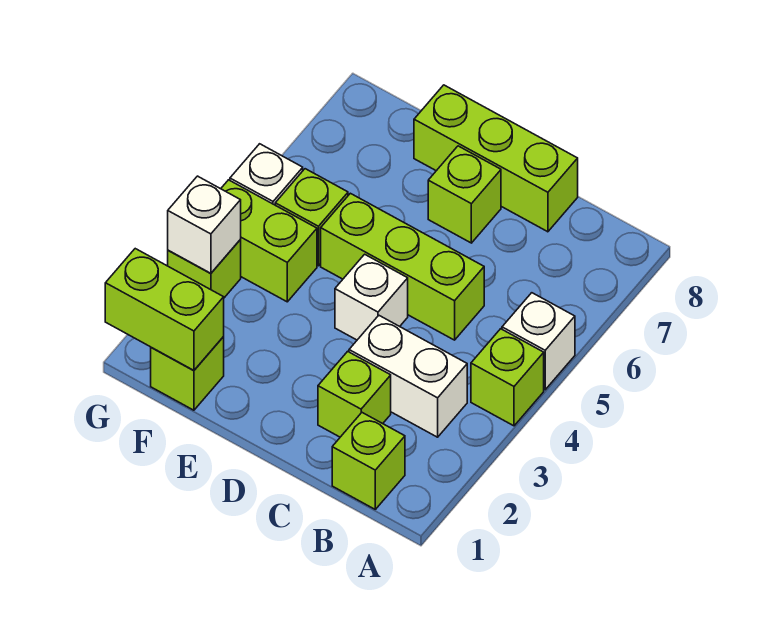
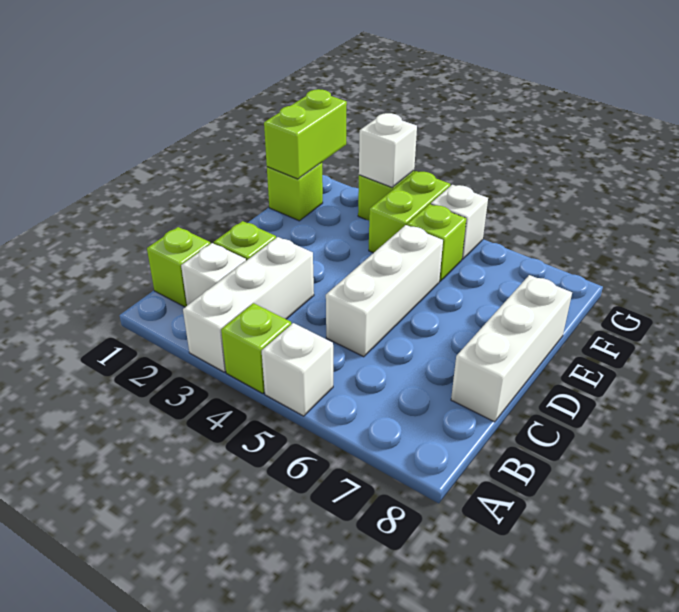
white 1x2 brick [349,316,467,437] -> white 1x3 brick [183,237,314,372]
lime 1x3 brick [321,193,484,340] -> white 1x3 brick [326,225,443,357]
lime 1x3 brick [414,85,578,232] -> white 1x3 brick [451,275,572,422]
white 1x1 brick [335,254,408,340] -> white 1x1 brick moved to [181,243,246,305]
lime 1x1 brick [428,146,501,243] -> none

